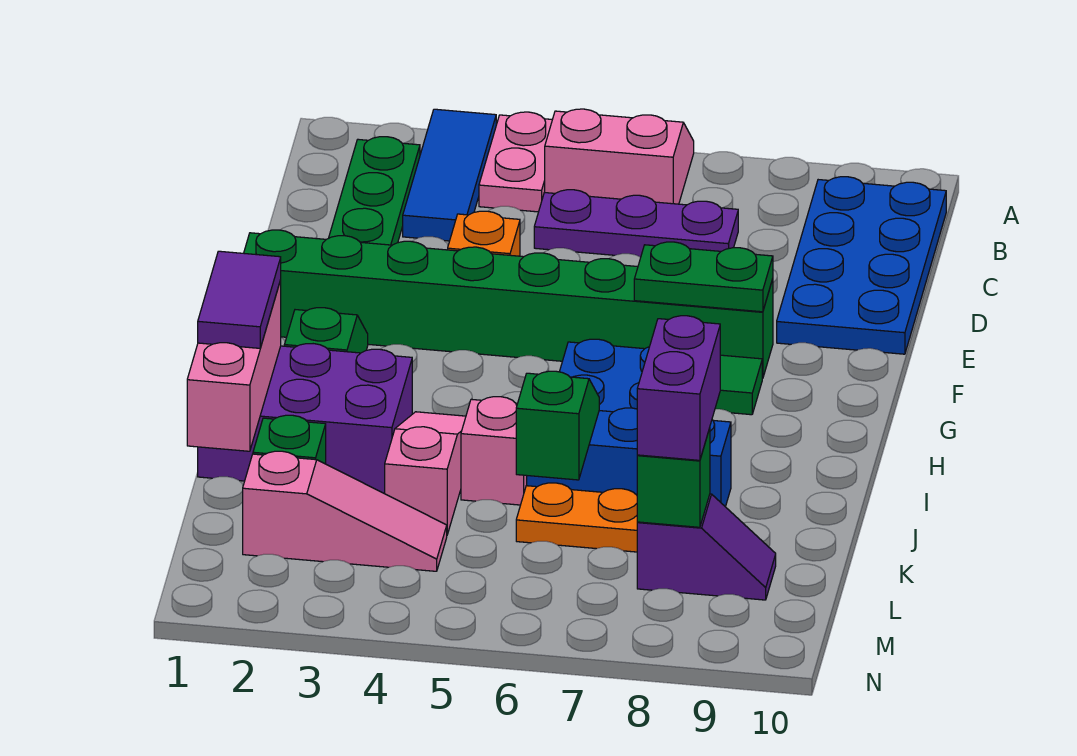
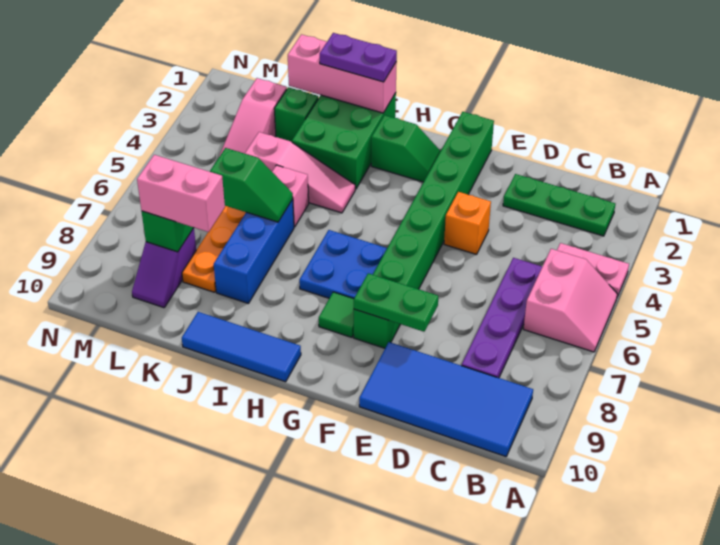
blue 1x3 tile [403,109,496,241] -> blue 1x3 tile moved to [182,312,301,382]
blue 2x4 plate [777,177,946,354] -> blue 2x4 tile [359,342,533,457]
purple 1x3 plate [534,190,738,257] -> purple 1x4 plate [462,258,542,378]
green 1x2 plate [634,242,773,312] -> green 1x2 plate turned to [354,273,438,332]
purple 2x3 brick [198,344,412,493] -> green 2x3 brick [292,93,396,189]
purple 1x2 tile [198,251,281,348] -> purple 1x2 plate [320,33,397,82]
purple 1x2 brick [637,316,720,460] -> pink 1x2 brick [137,155,225,232]

